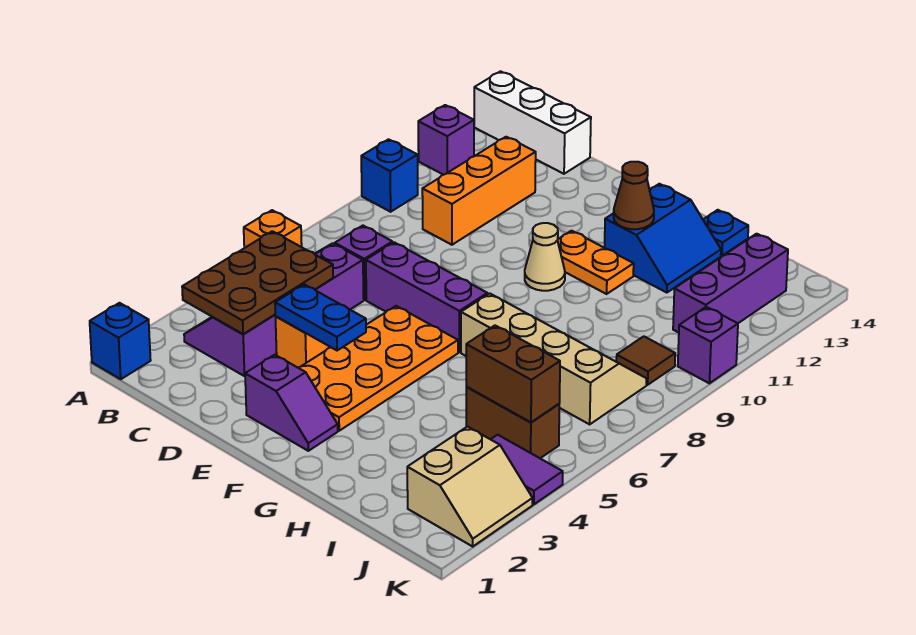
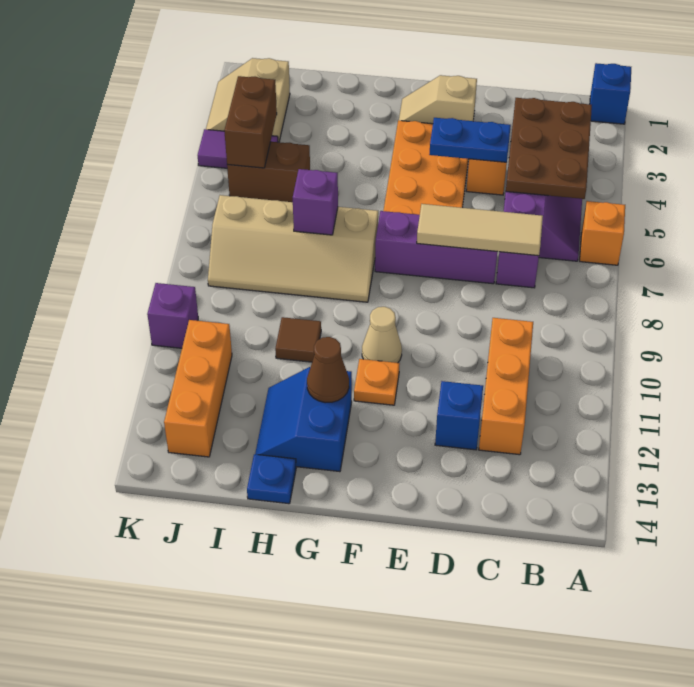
blue 1x1 brick [361,139,418,212] -> blue 1x1 brick moved to [435,381,483,450]
purple 1x1 brick [418,105,474,175] -> purple 1x1 brick moved to [293,169,338,235]
white 1x3 brick [474,71,591,174] -> none
none -> tan 1x3 tile [417,204,543,256]
purple 1x2 slope [245,355,338,451] -> tan 1x2 slope [399,75,477,124]
orange 1x2 plate [558,231,634,294] -> orange 1x1 plate [354,359,400,405]
brown 1x2 brick [466,326,560,422] -> brown 1x2 brick turned to [224,76,277,168]
brown 1x1 tile [616,336,675,385] -> brown 1x1 tile moved to [275,317,321,362]
purple 1x3 brick [673,234,788,333] -> orange 1x3 brick [164,320,232,457]

